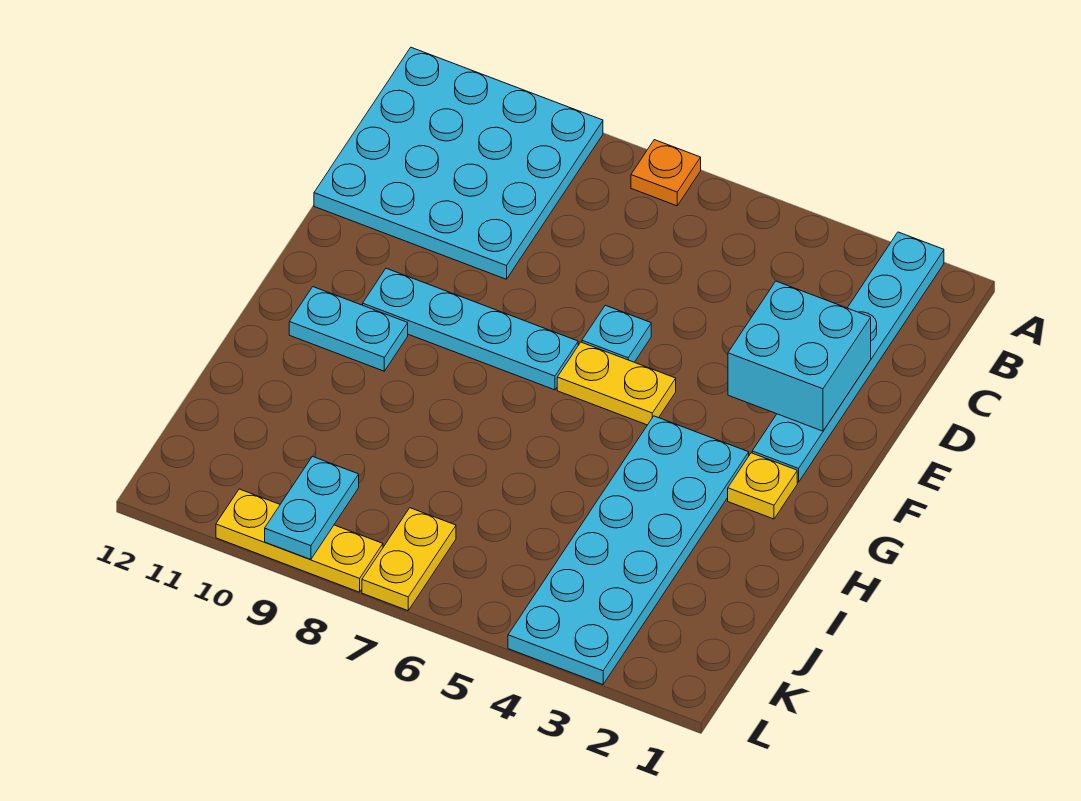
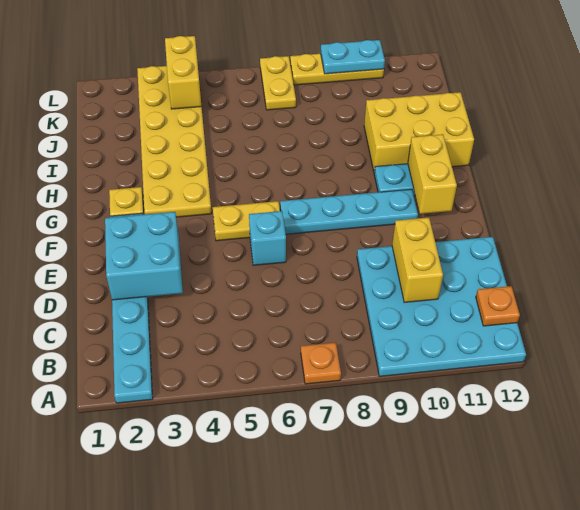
none -> orange 1x1 plate [476,286,520,326]
none -> yellow 1x2 brick [392,218,443,302]
cyan 1x1 plate [582,305,651,362] -> cyan 1x1 brick [249,211,286,265]
none -> yellow 1x2 brick [408,134,457,214]
cyan 2x6 plate [508,416,749,685] -> yellow 2x6 plate [137,66,212,217]
none -> yellow 2x3 brick [364,92,474,173]
none -> yellow 1x2 brick [165,36,201,109]
cyan 1x2 plate [265,457,359,559] -> cyan 1x2 plate turned to [321,40,385,74]

